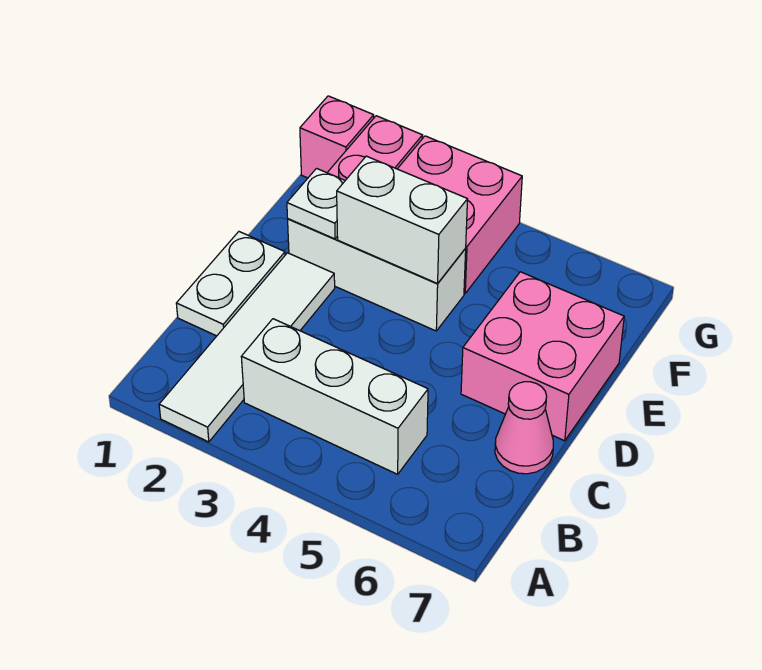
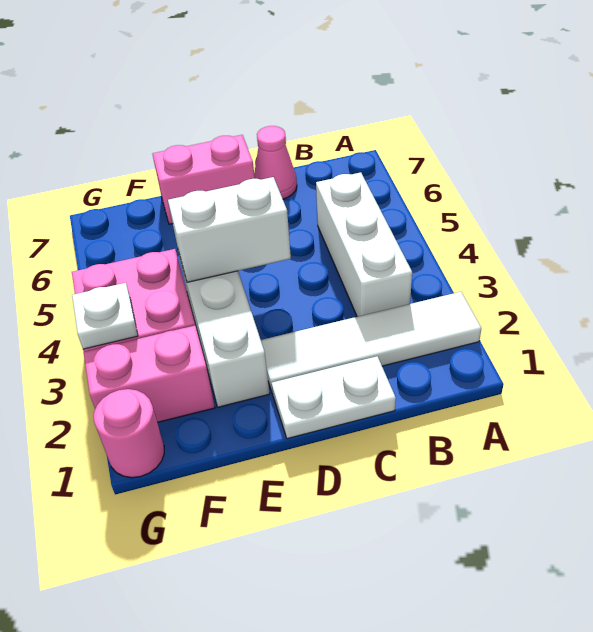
pink 2x2 brick [461,272,624,441] -> pink 1x2 brick [153,135,255,224]
white 1x1 plate [287,169,345,239] -> white 1x1 plate moved to [72,283,138,349]
white 1x2 brick [337,156,468,284] -> white 1x2 brick turned to [168,177,291,282]
pink 1x1 brick [300,96,374,178] -> pink 1x1 round brick [94,389,164,478]

